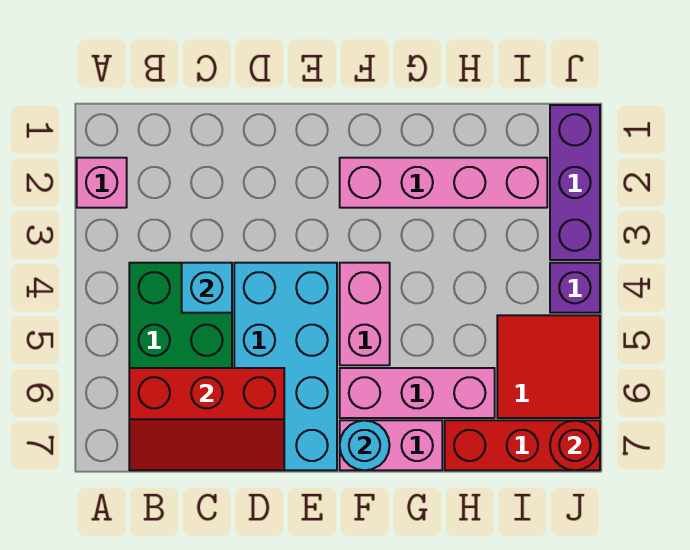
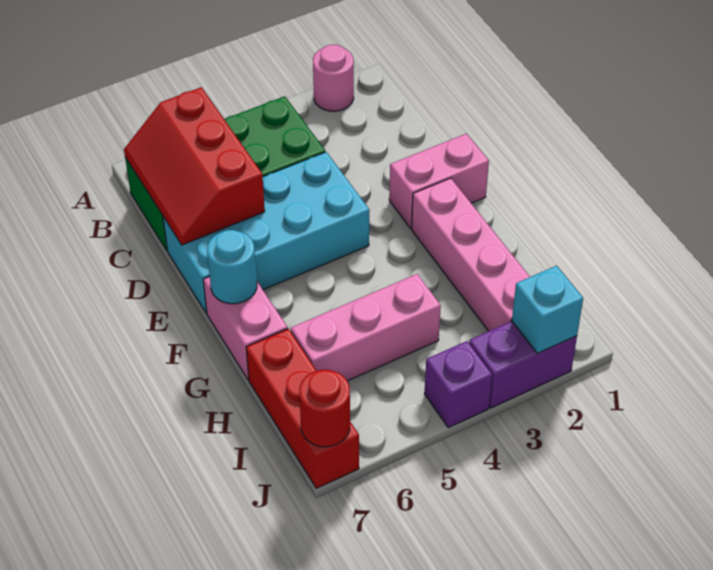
pink 1x1 brick [77,158,127,208] -> pink 1x1 round brick [313,45,354,111]
cyan 1x1 brick [182,263,232,313] -> cyan 1x1 brick moved to [512,266,583,353]
pink 1x2 brick [340,263,390,365] -> pink 1x2 brick moved to [389,134,489,228]
pink 1x3 brick [340,368,495,418] -> pink 1x3 brick turned to [291,274,441,381]
red 2x2 tile [497,315,600,418] -> none
purple 1x3 brick [550,105,600,260] -> purple 1x2 brick [469,321,577,408]

